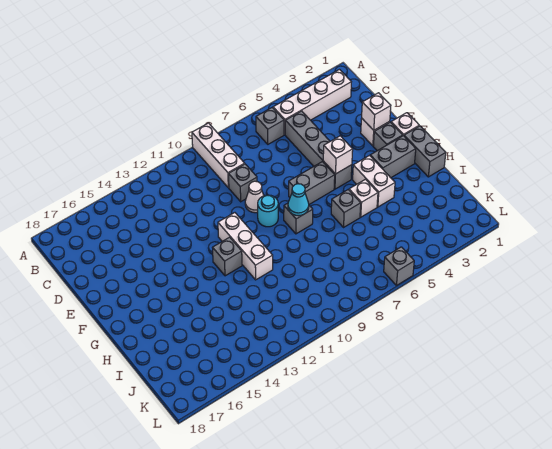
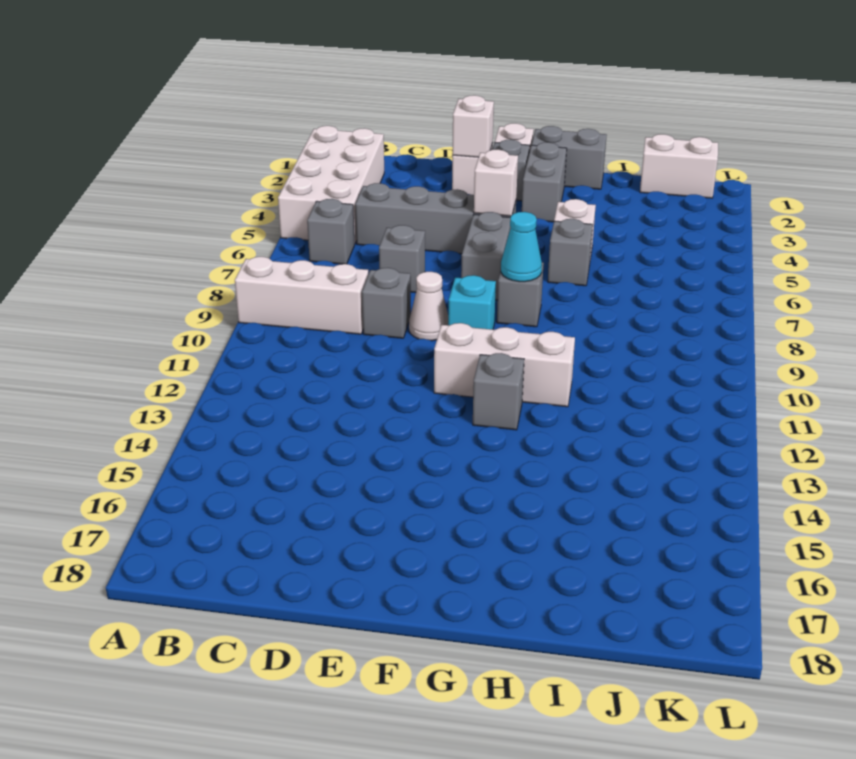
white 1x4 brick [273,70,351,135] -> white 2x4 brick [278,126,384,244]
cyan 1x1 round brick [258,195,278,227] -> cyan 1x1 brick [448,275,496,329]
white 1x2 brick [353,156,395,207] -> white 1x2 brick moved to [640,134,718,198]
grey 1x1 brick [384,247,414,286] -> grey 1x1 brick moved to [379,225,425,293]

